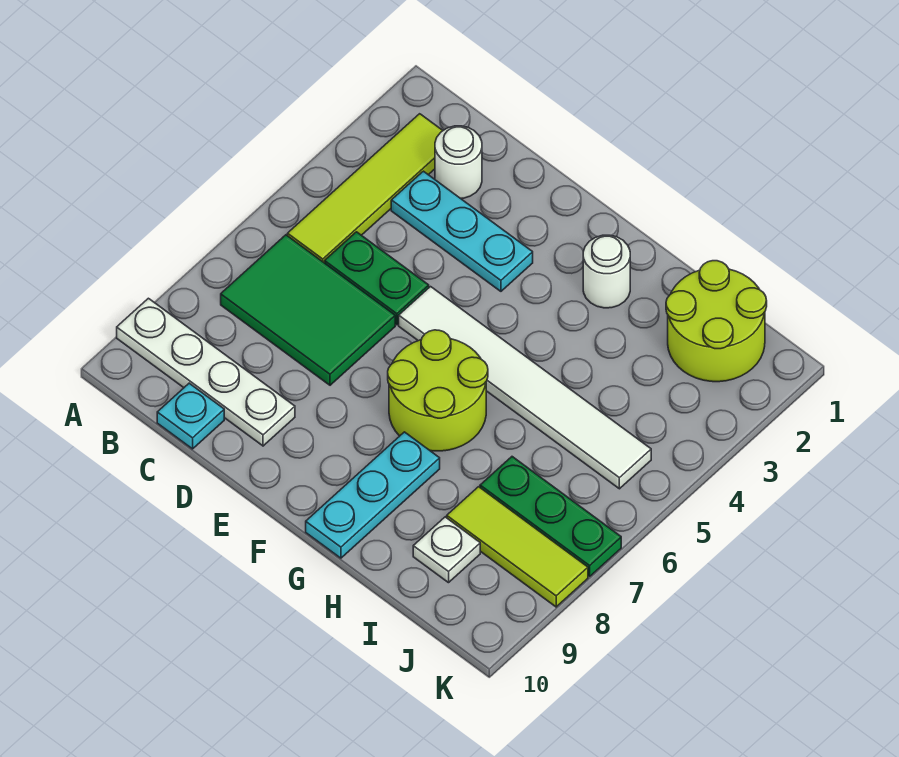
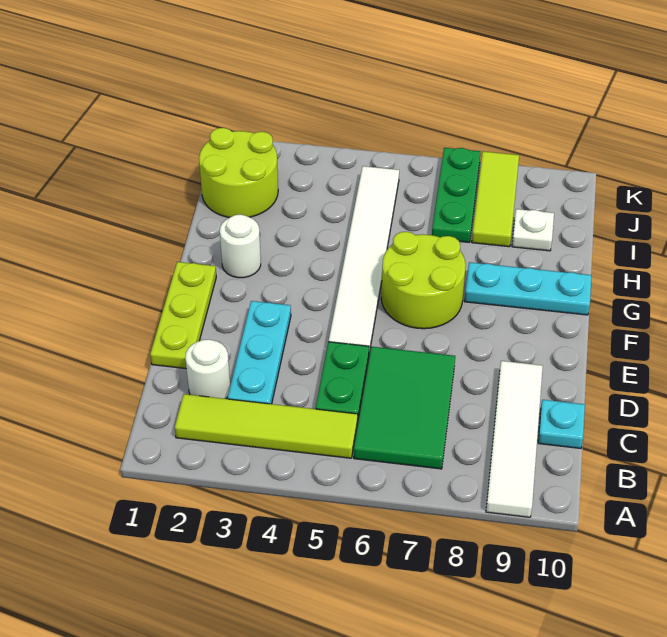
white 1x4 plate [117,298,295,446] -> white 1x4 tile [486,361,543,517]
none -> lime 1x3 plate [150,262,216,369]

